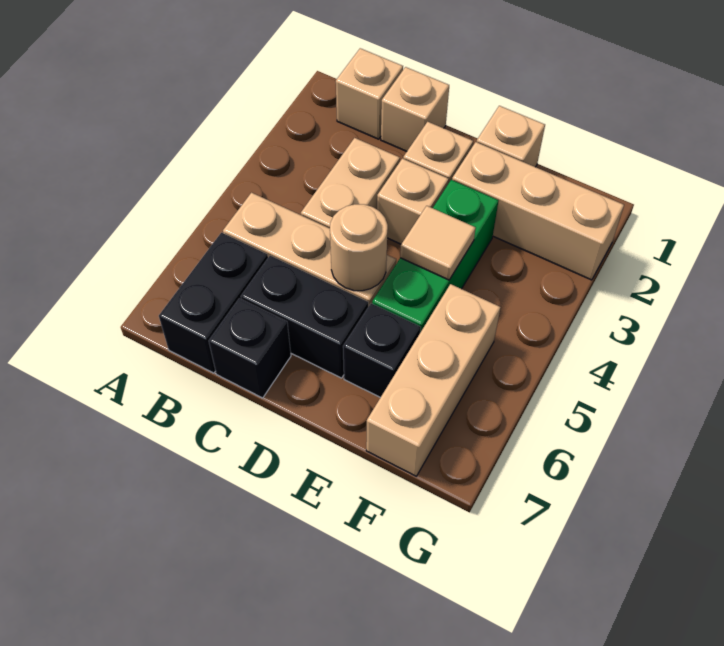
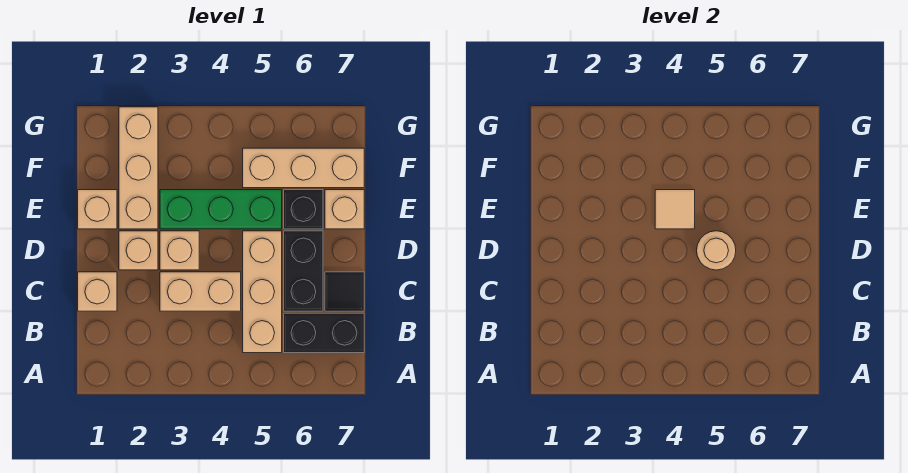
tan 1x1 brick [336,48,403,139] -> tan 1x1 brick moved to [325,190,364,229]
black 1x1 brick [209,298,291,398] -> black 1x1 tile [325,272,364,311]

